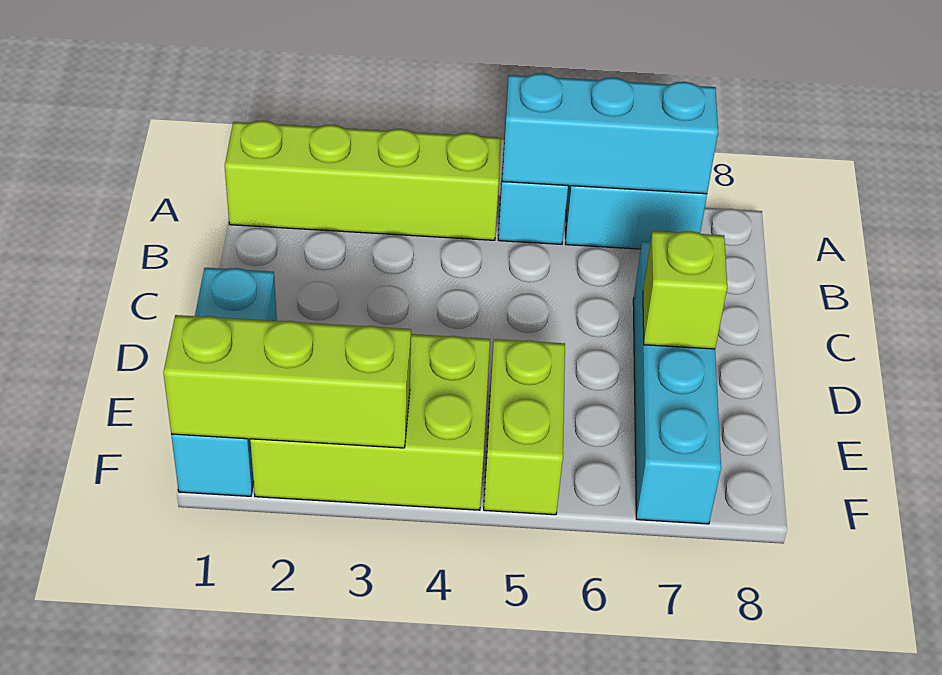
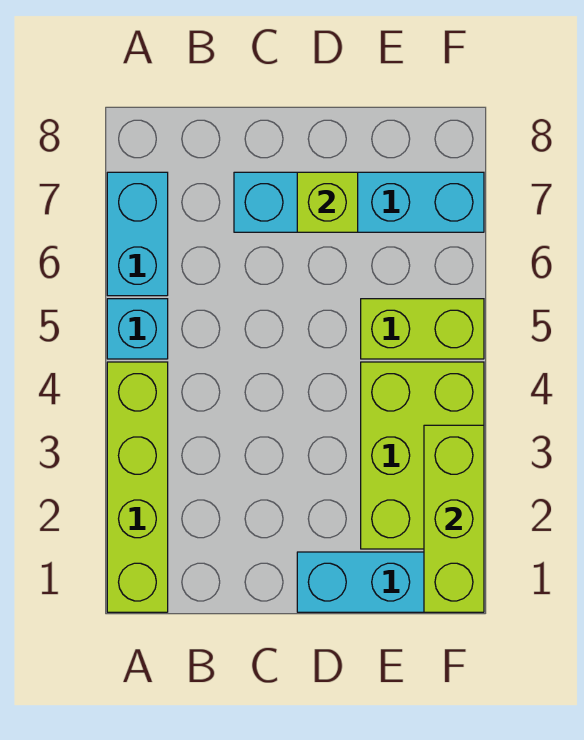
cyan 1x3 brick [502,73,718,194] -> none

